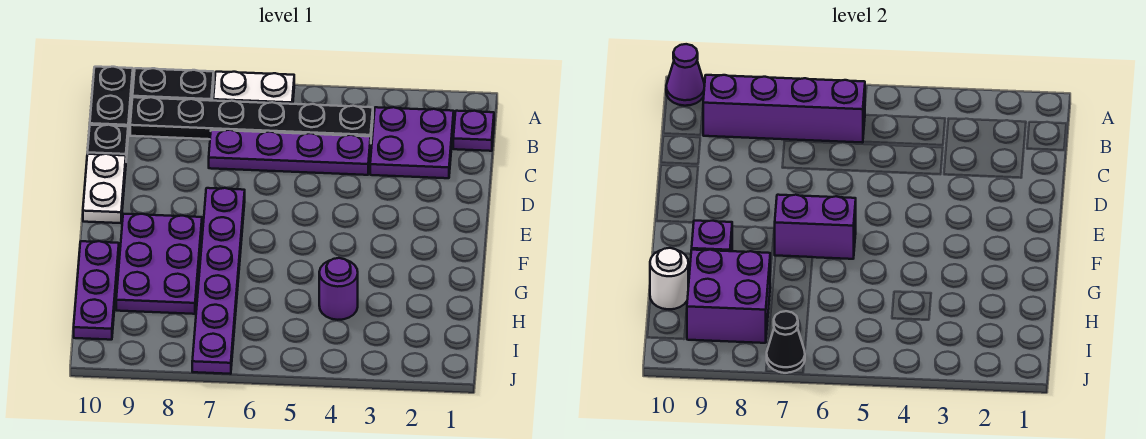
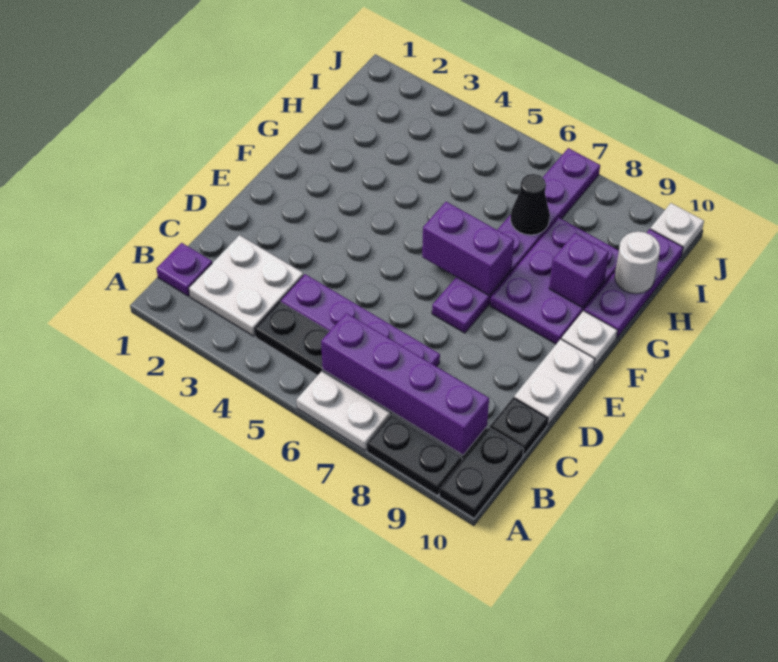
purple 1x1 cone [666,44,705,106] -> none
purple 2x2 plate [370,107,454,178] -> white 2x2 plate [189,235,303,336]
none -> white 1x1 plate [561,311,618,366]
purple 1x1 round brick [319,258,358,320] -> none
purple 2x2 brick [687,250,770,343] -> none
black 1x1 cone [767,311,805,373] -> black 1x1 cone moved to [510,174,550,235]
none -> white 1x1 plate [650,203,704,255]

